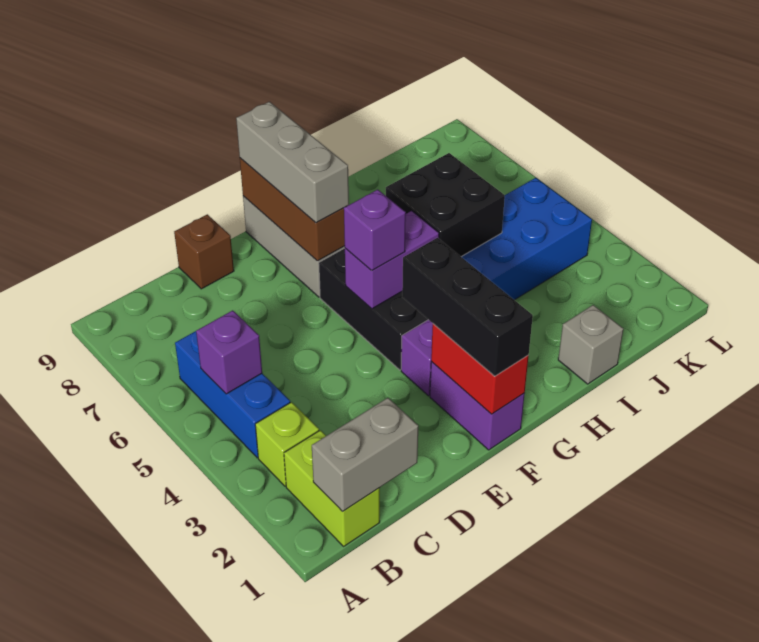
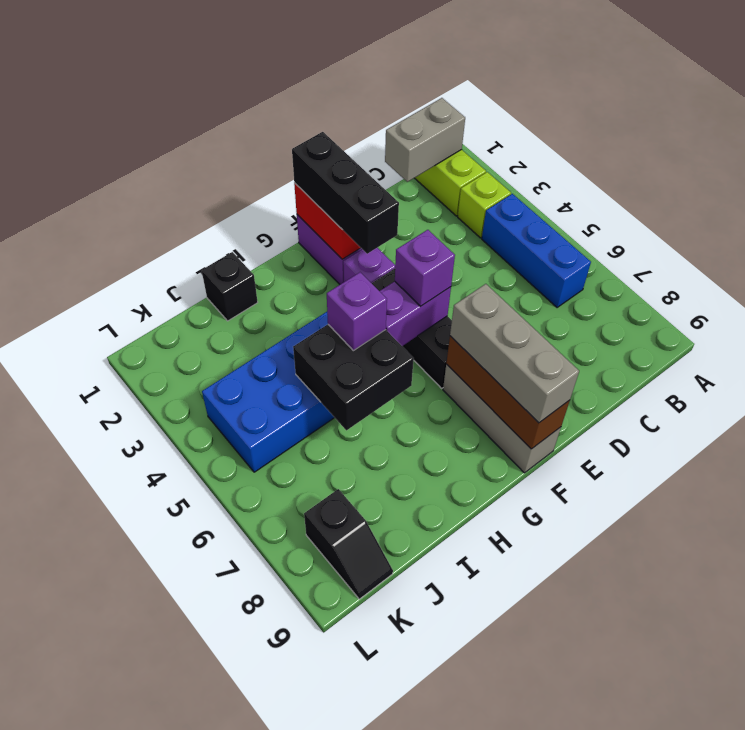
purple 1x1 brick [196,310,262,394] -> purple 1x1 brick moved to [327,272,387,351]
brown 1x1 brick [174,214,234,289] -> none
grey 1x1 brick [558,305,623,384] -> black 1x1 brick [202,252,258,321]
none -> black 1x2 slope [304,489,393,599]

